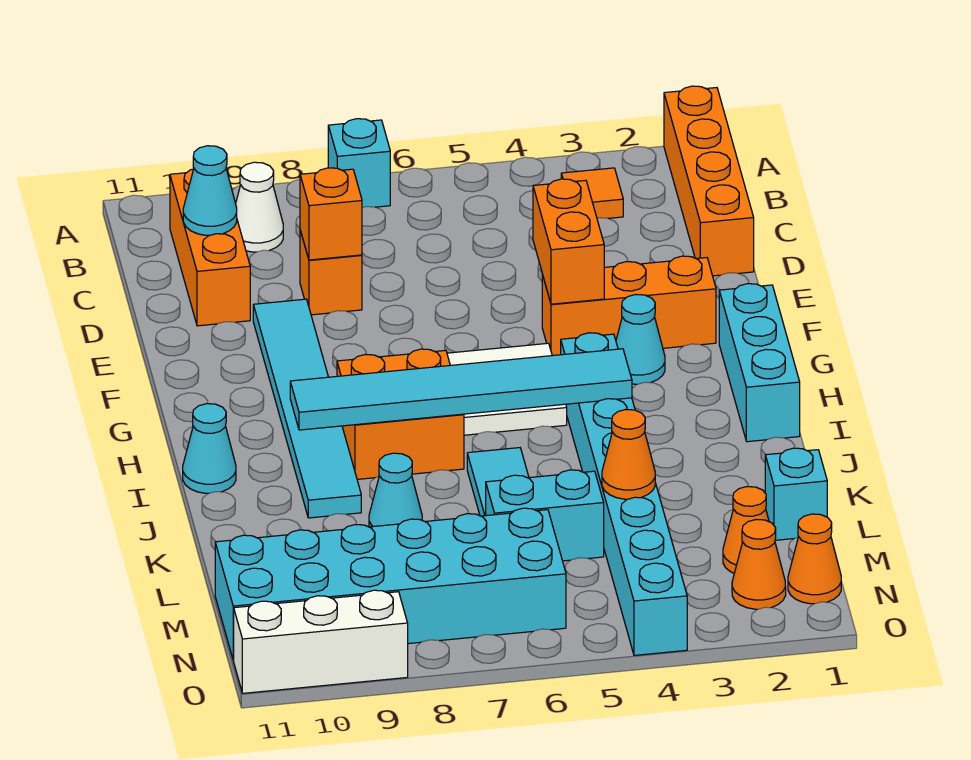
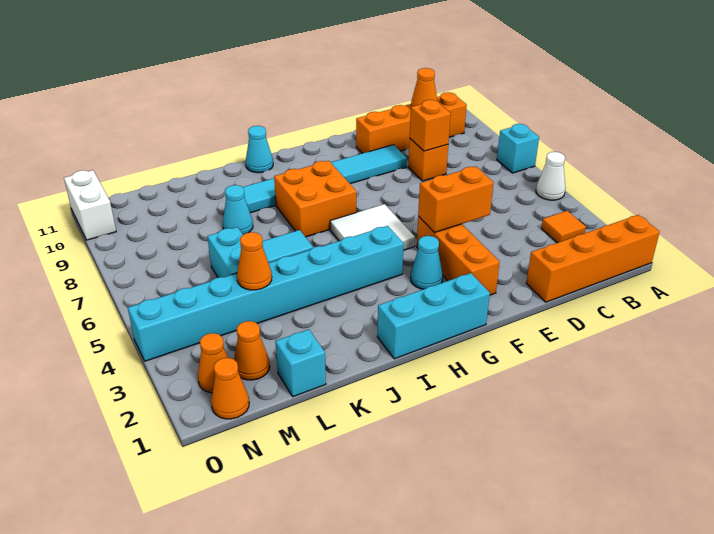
white 1x1 cone [236,162,283,252] -> white 1x1 cone moved to [536,152,566,200]
orange 1x3 brick [170,169,250,326] -> orange 1x4 brick [356,92,467,153]
cyan 1x1 cone [183,146,237,235] -> orange 1x1 cone [411,68,437,107]
cyan 1x6 tile [290,349,632,430] -> none
cyan 2x6 brick [215,508,566,660] -> none
white 1x3 brick [233,590,408,693] -> white 1x2 brick [64,170,116,240]

